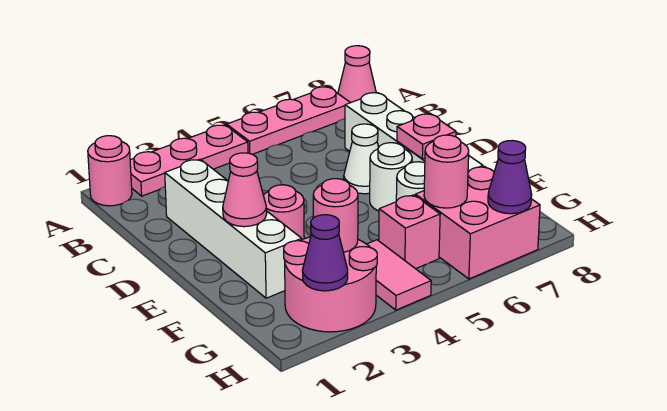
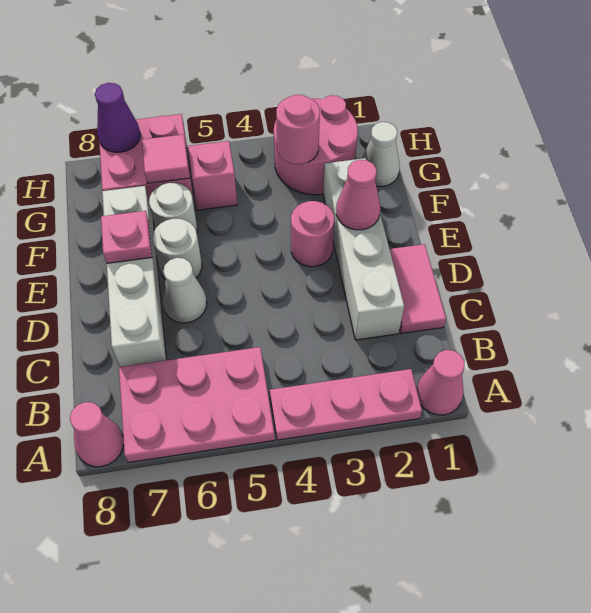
pink 1x1 round brick [88,136,132,206] -> pink 1x1 cone [417,350,464,415]
pink 1x3 plate [227,87,350,154] -> pink 2x3 plate [119,347,275,463]
none -> white 1x1 cone [362,122,400,186]
pink 1x2 tile [367,240,431,310] -> pink 1x2 tile moved to [390,244,446,334]
pink 1x1 round brick [424,135,469,208] -> pink 1x1 tile [142,134,190,183]
purple 1x1 cone [302,215,348,291] -> none

